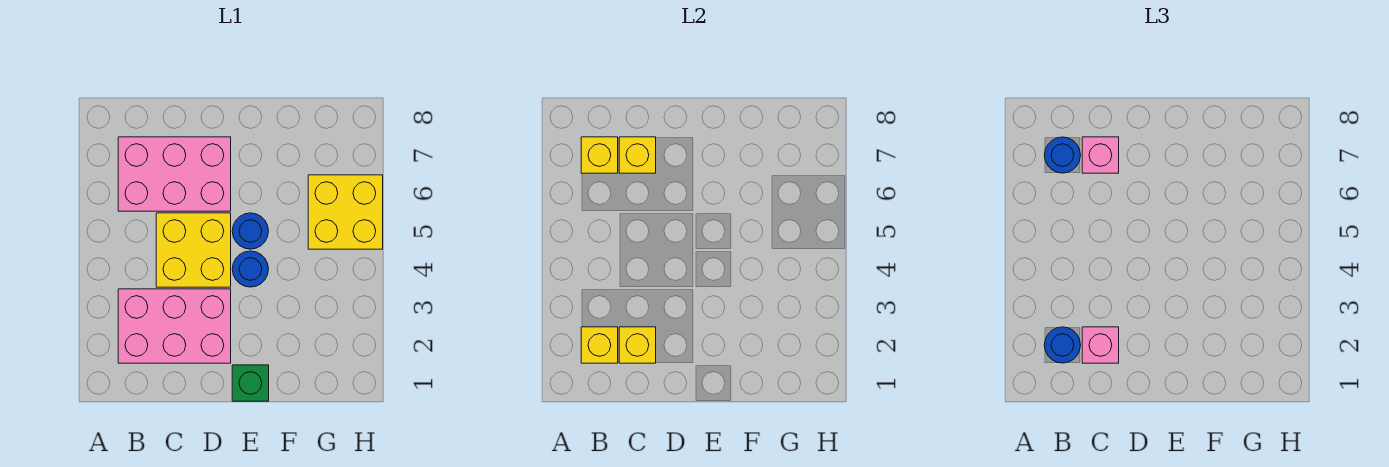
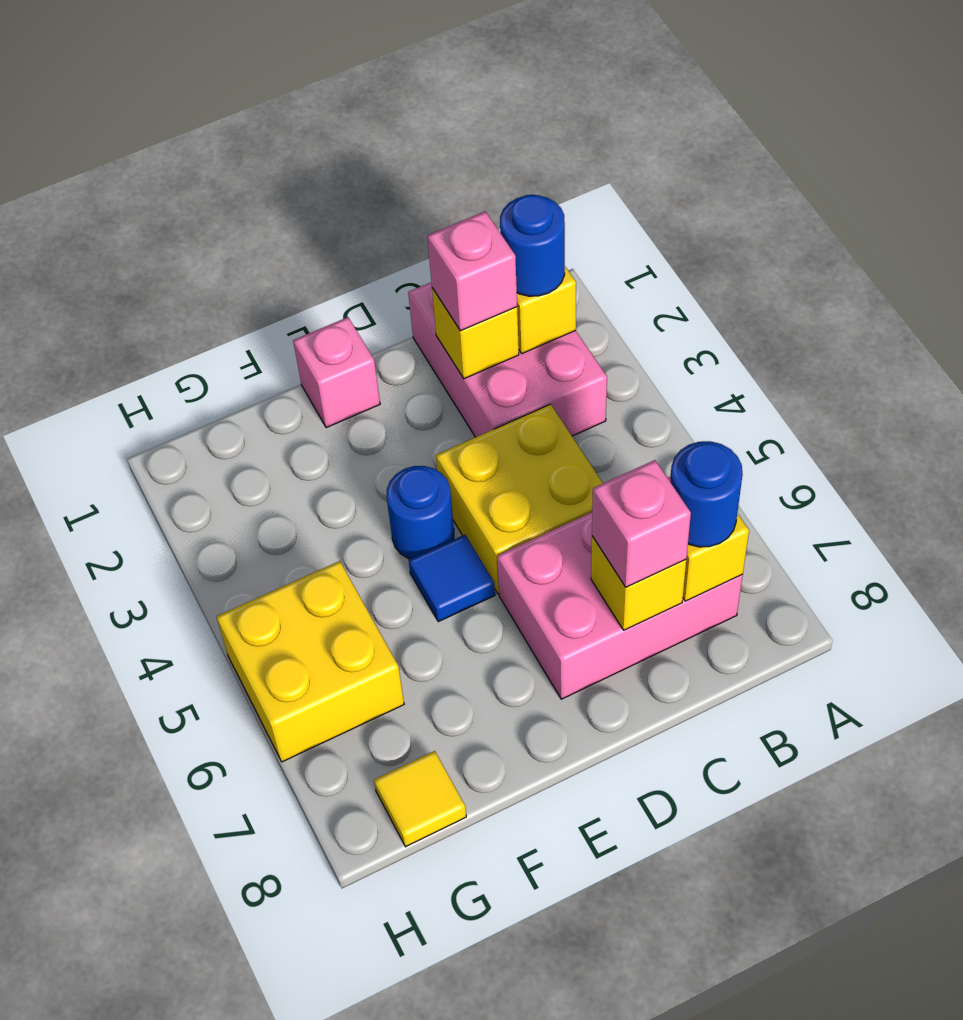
pink 2x3 brick [118,289,231,363] -> pink 2x3 brick turned to [408,282,607,437]
green 1x1 brick [232,365,269,401] -> pink 1x1 brick [293,317,380,428]
blue 1x1 round brick [232,213,268,249] -> blue 1x1 tile [409,535,495,622]
none -> yellow 1x1 tile [374,751,466,847]

